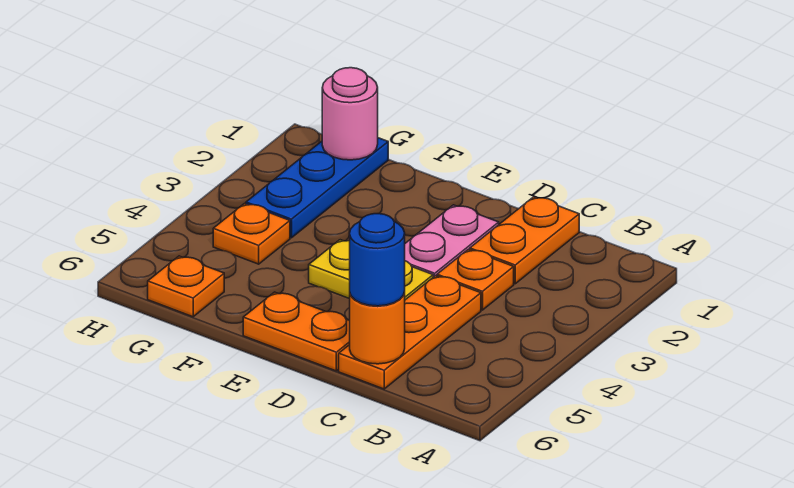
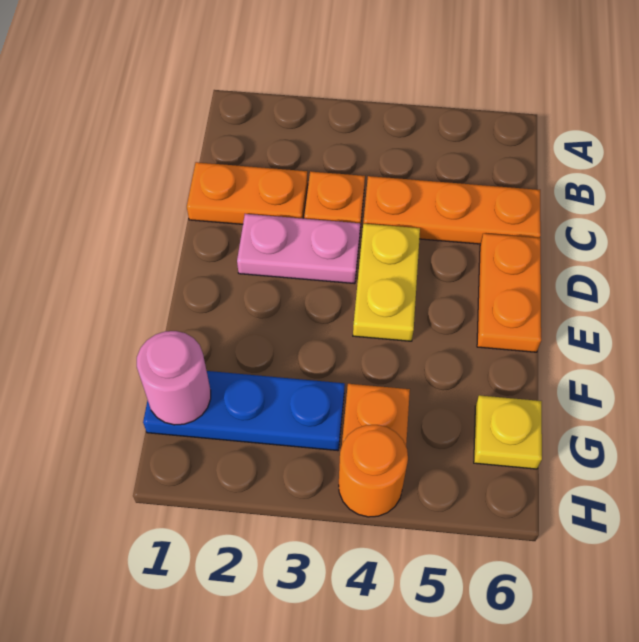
orange 1x1 round brick [350,292,405,364] -> orange 1x1 round brick moved to [339,425,408,517]
blue 1x1 round brick [350,214,405,306] -> none
orange 1x1 plate [148,256,224,317] -> yellow 1x1 plate [474,395,542,469]

